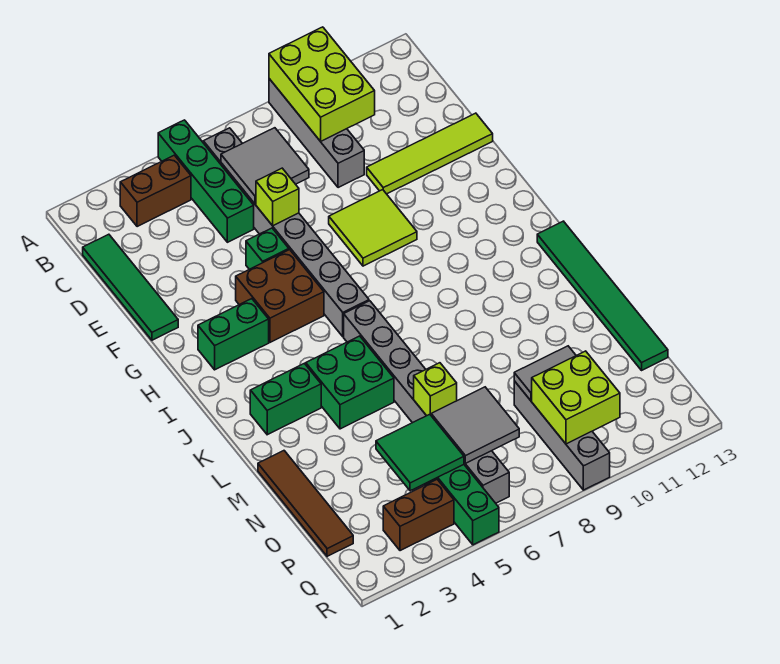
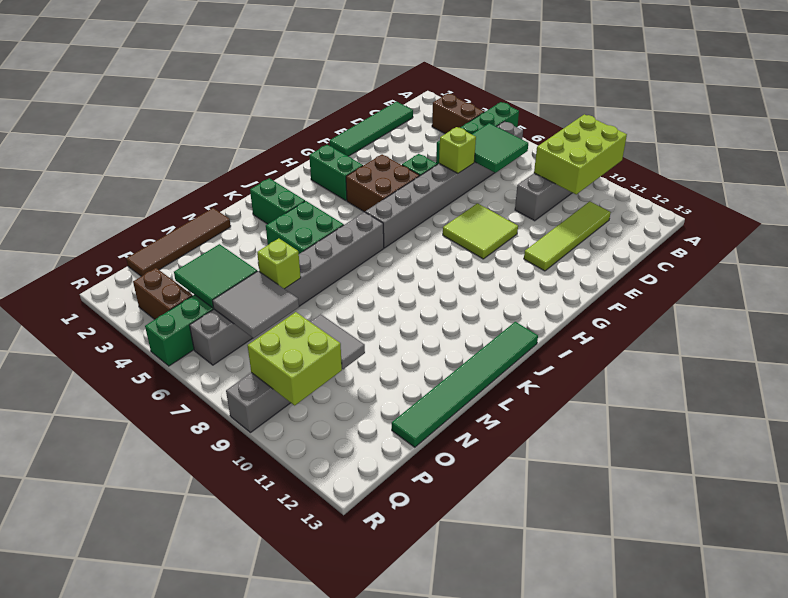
grey 2x2 tile [221,128,309,204] -> green 2x2 tile [472,123,528,173]
lime 1x4 tile [367,113,493,194] -> lime 1x4 tile turned to [524,201,611,271]

